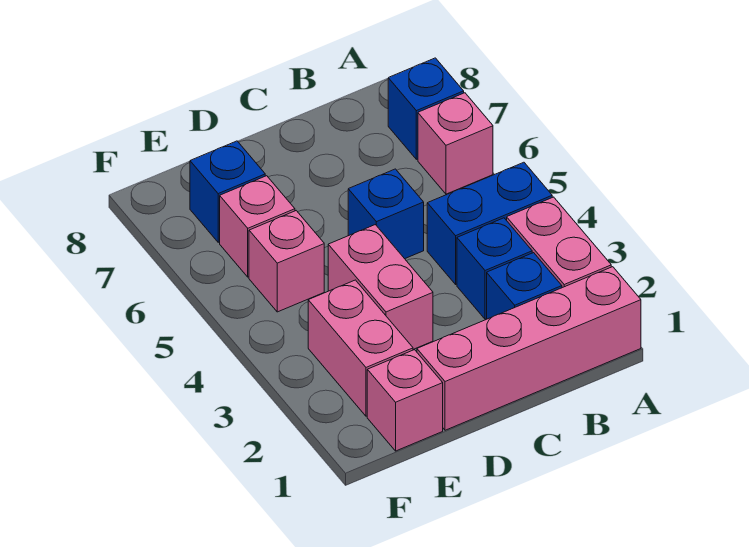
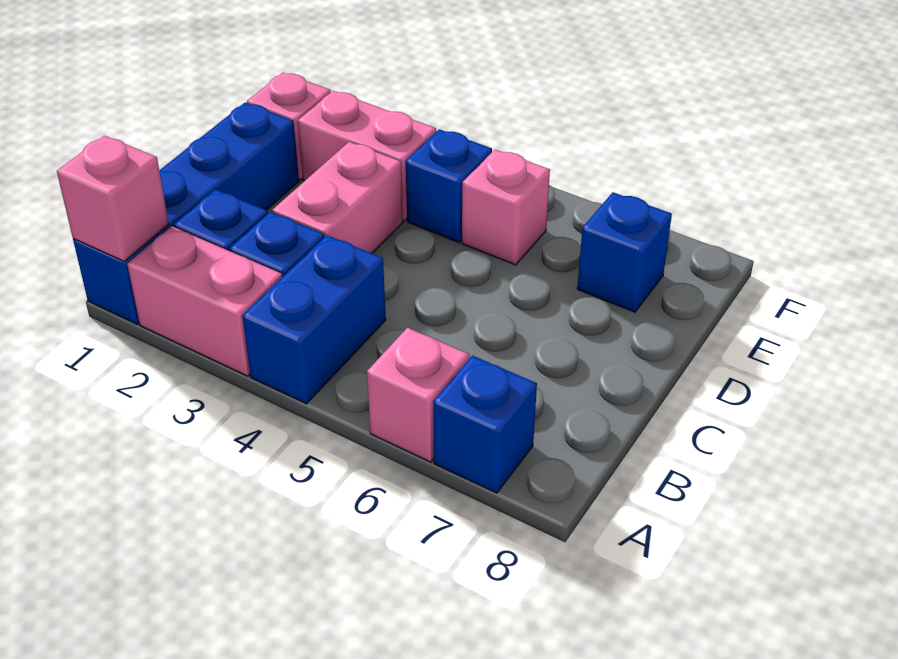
pink 1x4 brick [417,267,641,430] -> blue 1x4 brick [73,103,299,324]
blue 1x1 brick [348,169,424,259] -> blue 1x1 brick moved to [406,129,492,242]
pink 1x2 brick [328,225,433,349] -> pink 1x2 brick turned to [272,142,403,253]
pink 1x1 brick [220,176,295,277] -> pink 1x1 brick moved to [57,136,169,261]

